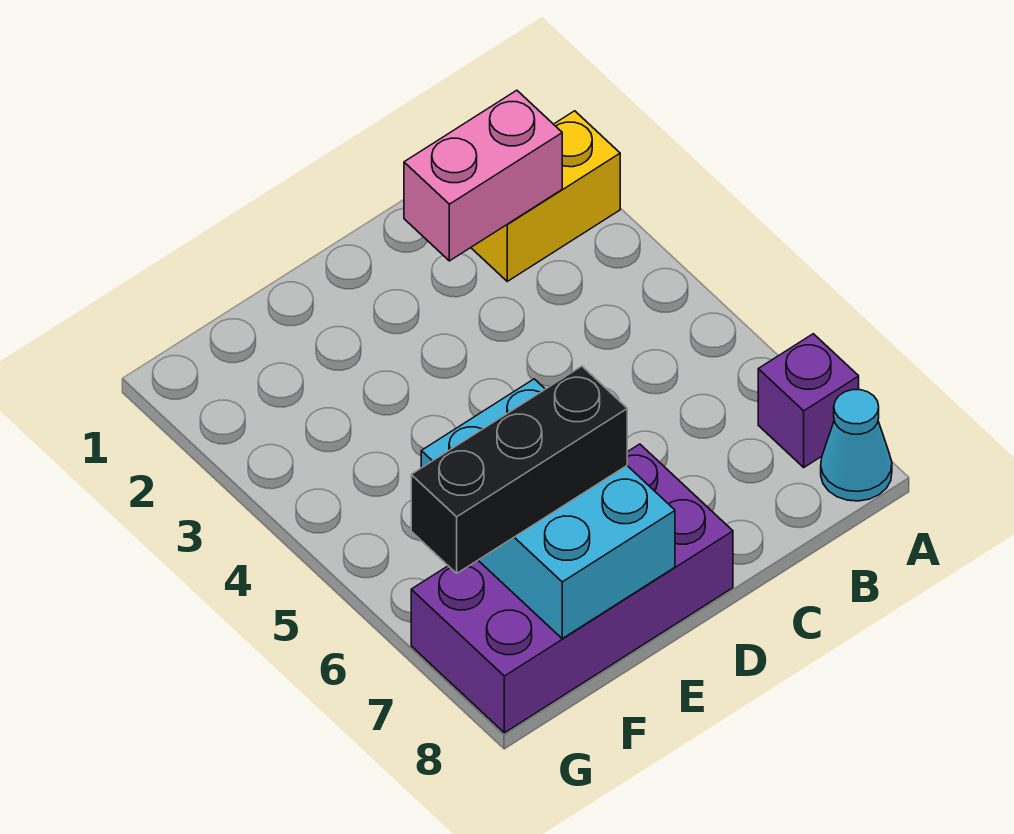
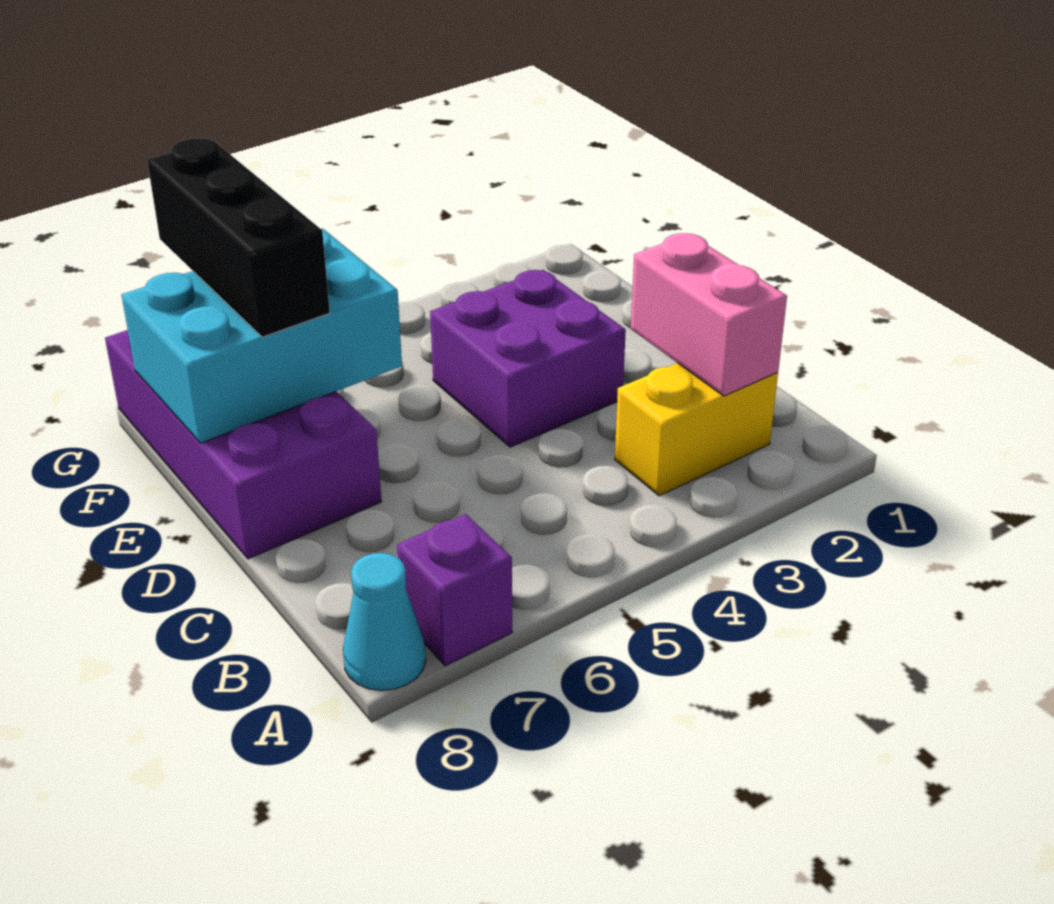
yellow 1x2 brick [471,111,620,281] -> yellow 1x2 brick turned to [615,363,778,496]
none -> purple 2x2 brick [430,270,626,447]

